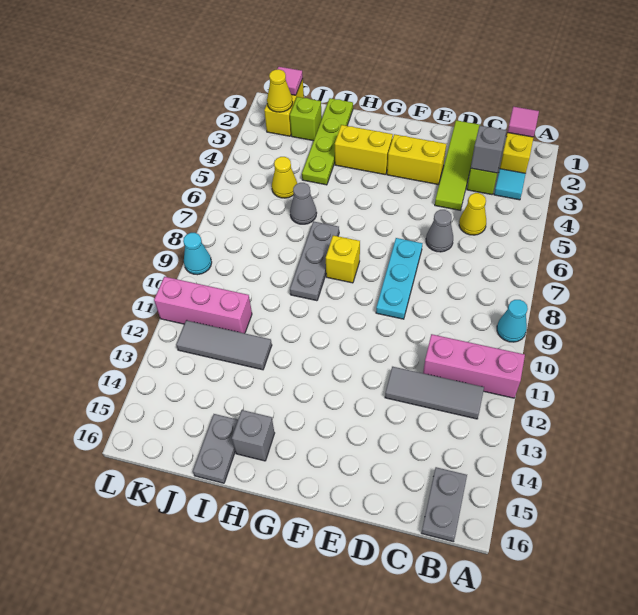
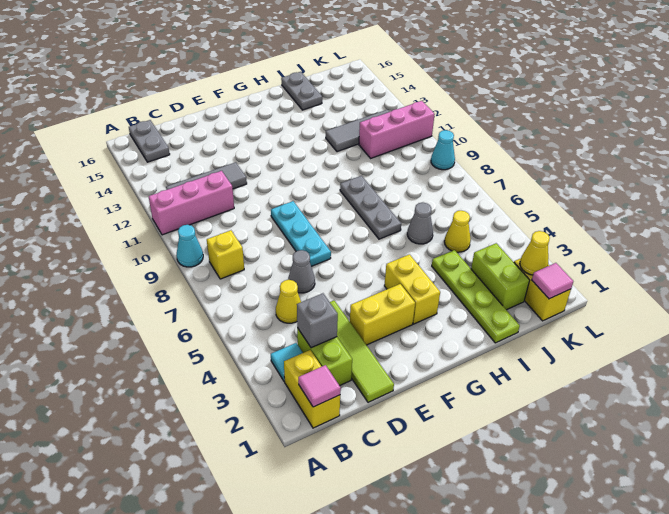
yellow 1x2 brick [335,125,393,175] -> yellow 1x2 brick turned to [384,254,440,324]
yellow 1x1 brick [326,235,360,283] -> yellow 1x1 brick moved to [207,230,244,279]
grey 1x1 brick [232,410,275,461] -> none
lime 1x1 brick [290,97,322,141] -> lime 1x2 brick [471,243,530,310]

